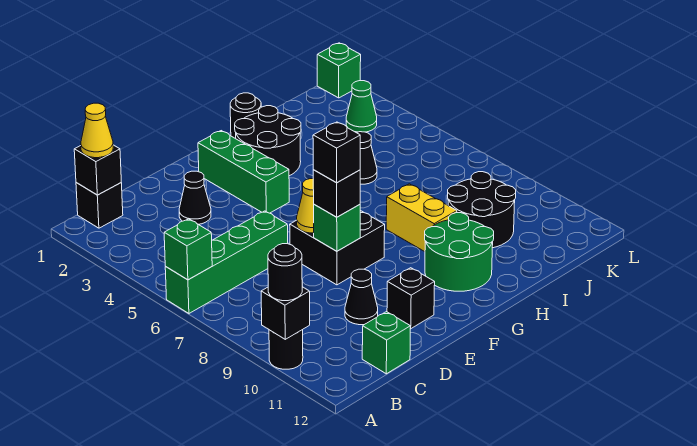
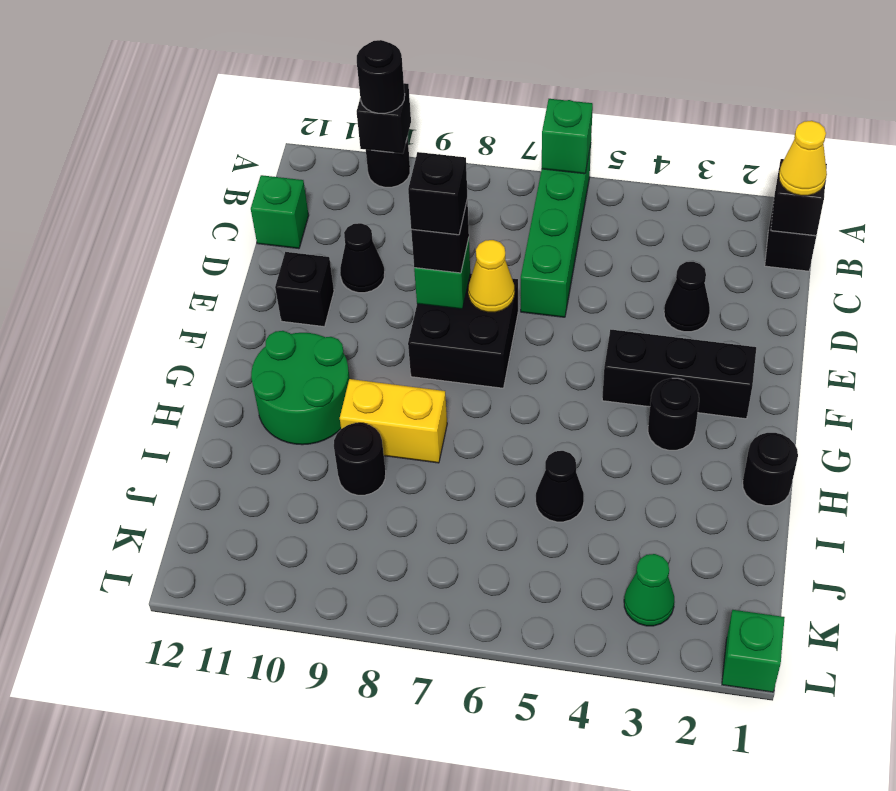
green 1x3 brick [198,131,289,213] -> black 1x3 brick [602,330,756,419]
black 2x2 round brick [235,106,301,176] -> black 1x1 round brick [648,378,699,450]
black 2x2 round brick [448,172,516,248] -> black 1x1 round brick [334,423,386,495]

